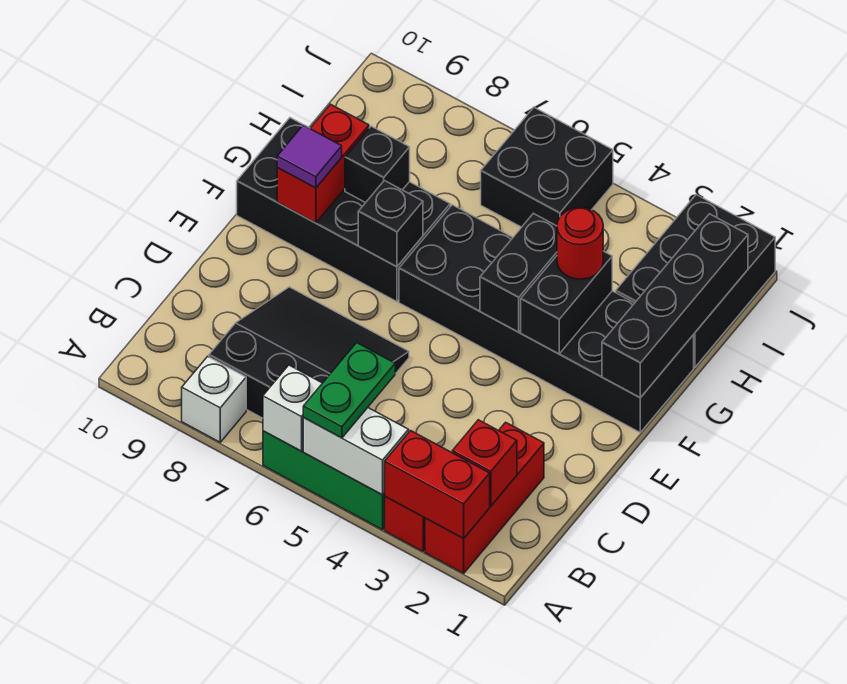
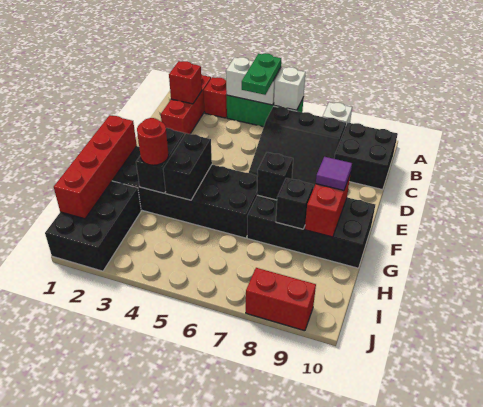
red 1x2 brick [385,431,490,538] -> red 1x2 brick moved to [246,268,316,331]
black 1x4 brick [602,214,748,398] -> red 1x4 brick [54,115,137,219]
black 2x2 brick [481,107,613,227] -> black 2x2 brick moved to [334,123,398,190]

